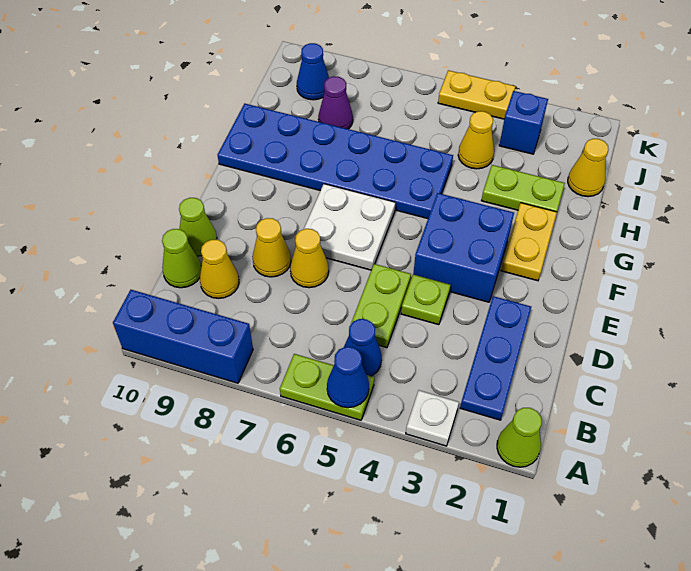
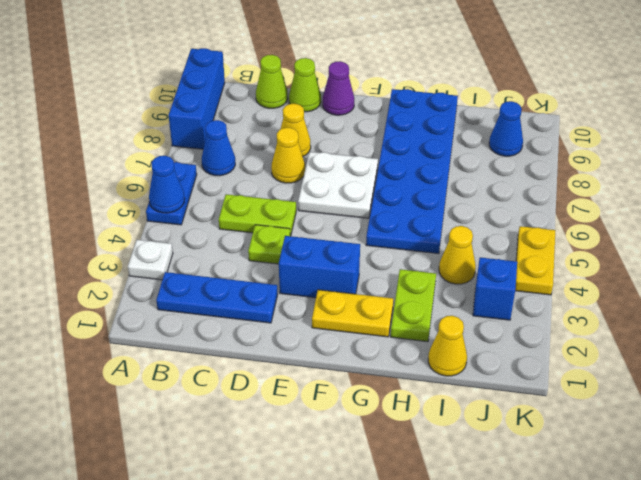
lime 1x1 cone [497,408,542,467] -> none
lime 1x2 plate [280,354,374,420] -> blue 1x2 plate [146,162,197,225]
blue 1x1 cone [344,319,382,376] -> blue 1x1 cone moved to [202,120,235,176]
yellow 1x1 cone [200,240,239,298] -> none
blue 2x2 brick [413,193,514,302] -> blue 1x2 brick [279,236,360,298]
purple 1x1 cone [318,76,353,129] -> purple 1x1 cone moved to [323,61,354,115]

